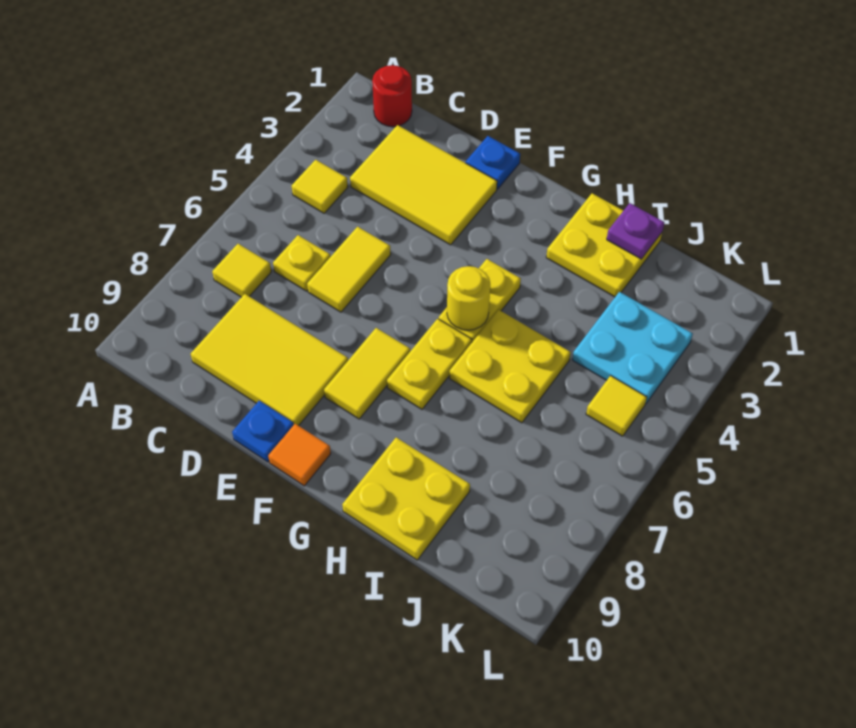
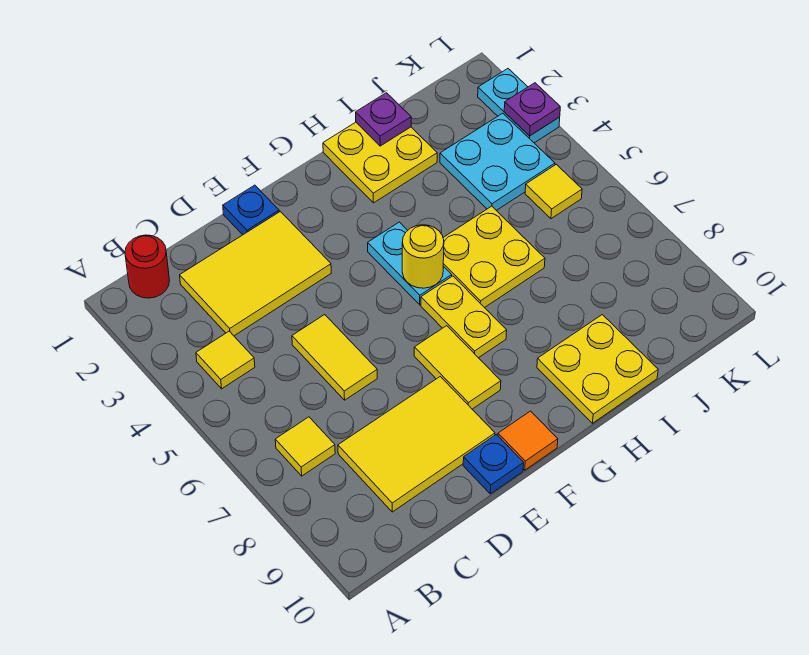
yellow 1x1 plate [273,235,331,291] -> none
yellow 1x2 plate [439,259,521,342] -> cyan 1x2 plate [368,222,452,305]
none -> cyan 1x2 plate [478,69,560,143]
none -> purple 1x1 plate [504,83,560,136]

